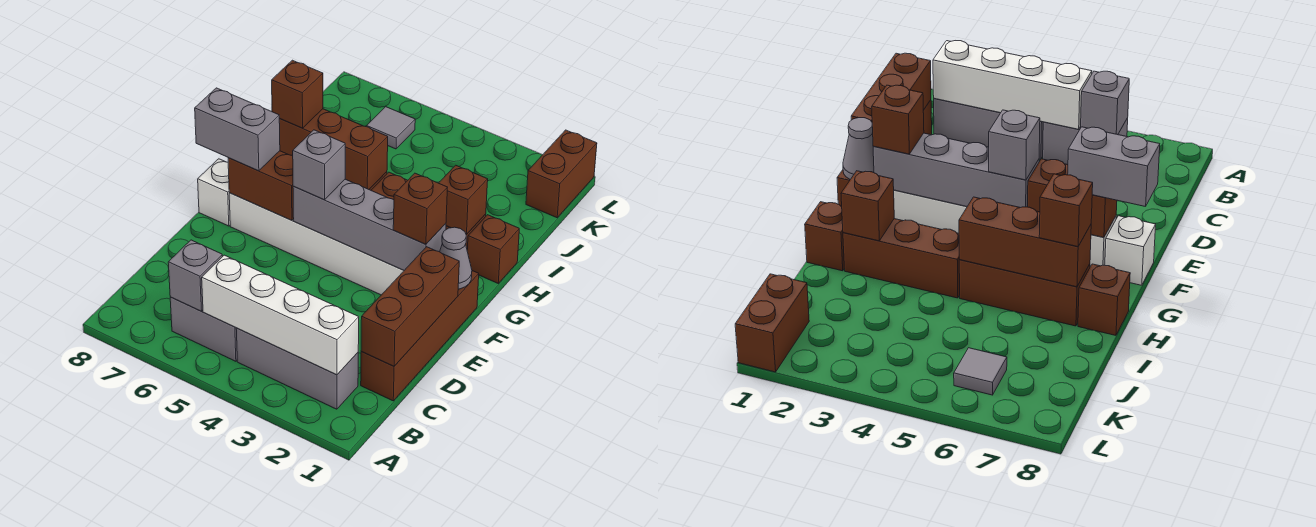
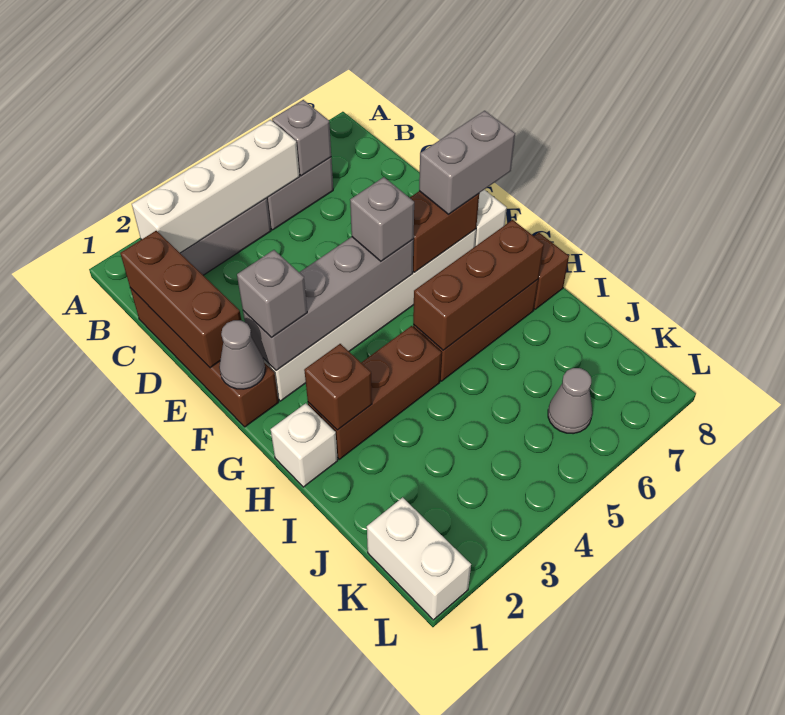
brown 1x1 brick [393,173,448,244] -> grey 1x1 brick [237,250,307,337]
brown 1x1 brick [467,215,519,283] -> white 1x1 brick [270,403,338,487]
brown 1x1 brick [272,60,323,128] -> none
brown 1x2 brick [526,130,597,218] -> white 1x2 brick [367,497,471,620]
grey 1x1 tile [367,107,415,149] -> grey 1x1 cone [548,368,592,434]

